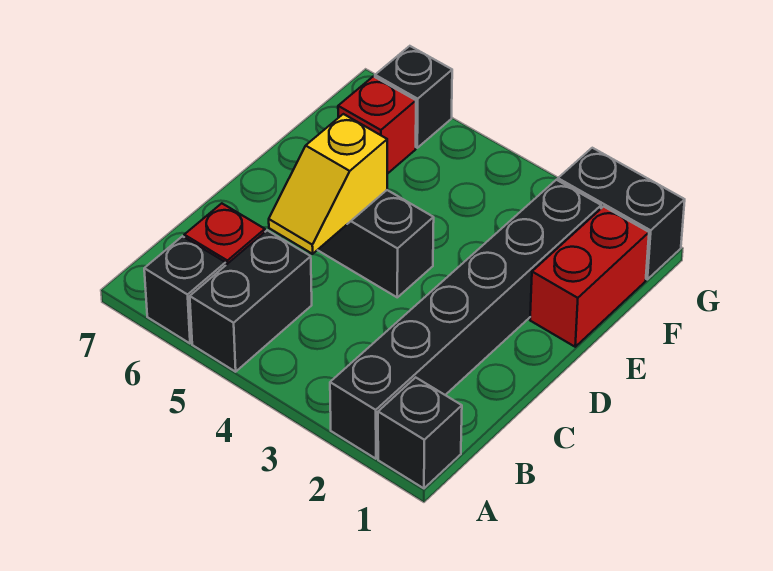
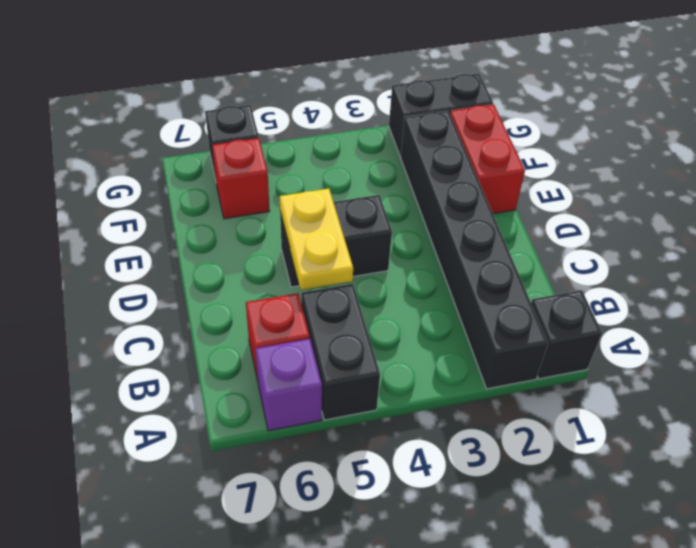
black 1x1 brick [144,236,226,343] -> purple 1x1 brick [255,339,322,431]
yellow 1x2 slope [269,114,387,254] -> yellow 1x2 plate [280,188,353,290]

